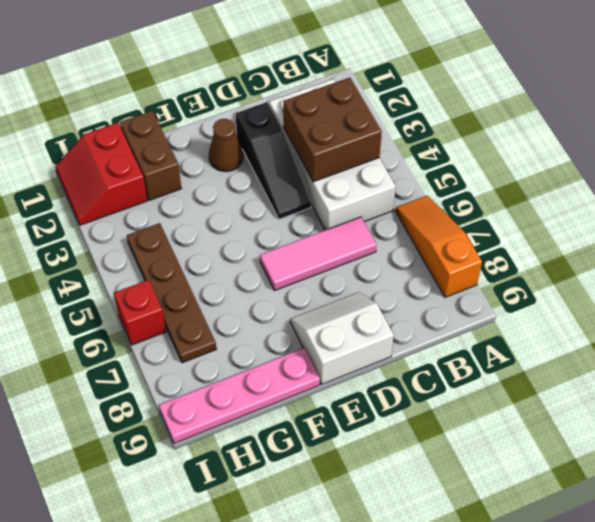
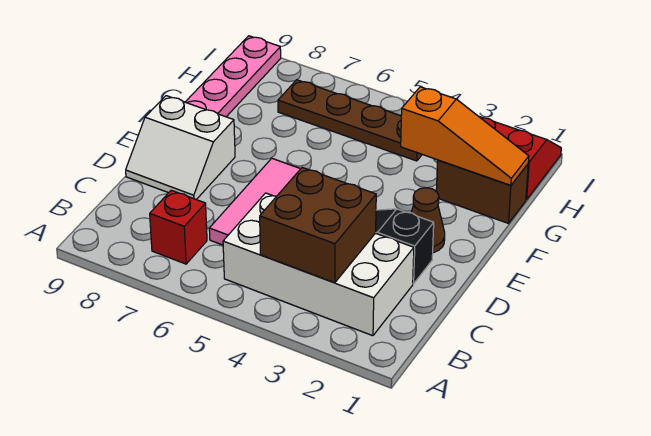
orange 1x3 slope [396,195,482,297] -> orange 1x3 slope moved to [401,87,529,186]
white 2x2 slope [290,292,394,384] -> white 2x2 slope turned to [126,96,235,200]
red 1x1 brick [114,280,166,345] -> red 1x1 brick moved to [150,190,207,264]

